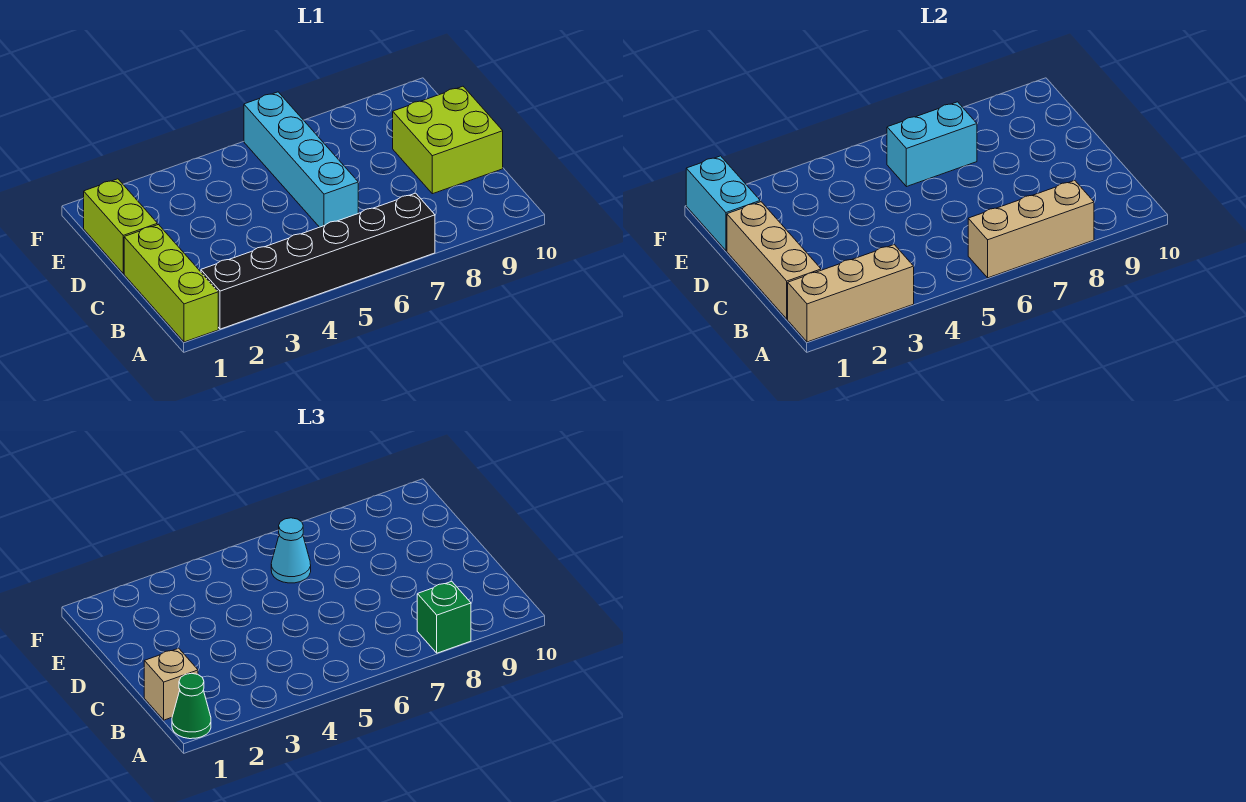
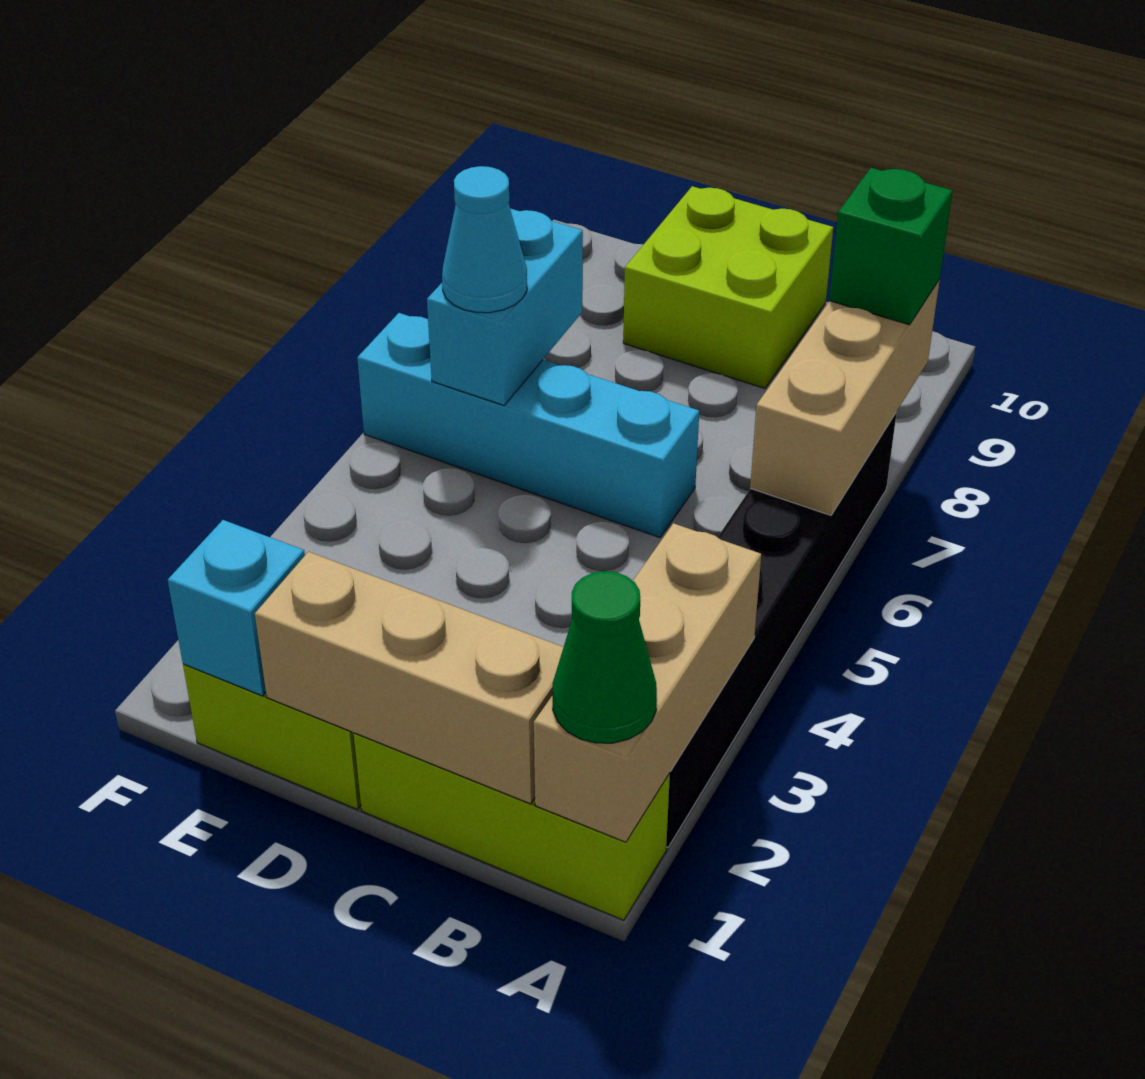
tan 1x1 brick [144,648,198,720] -> none
cyan 1x2 brick [686,156,760,251] -> cyan 1x1 brick [168,520,305,696]

